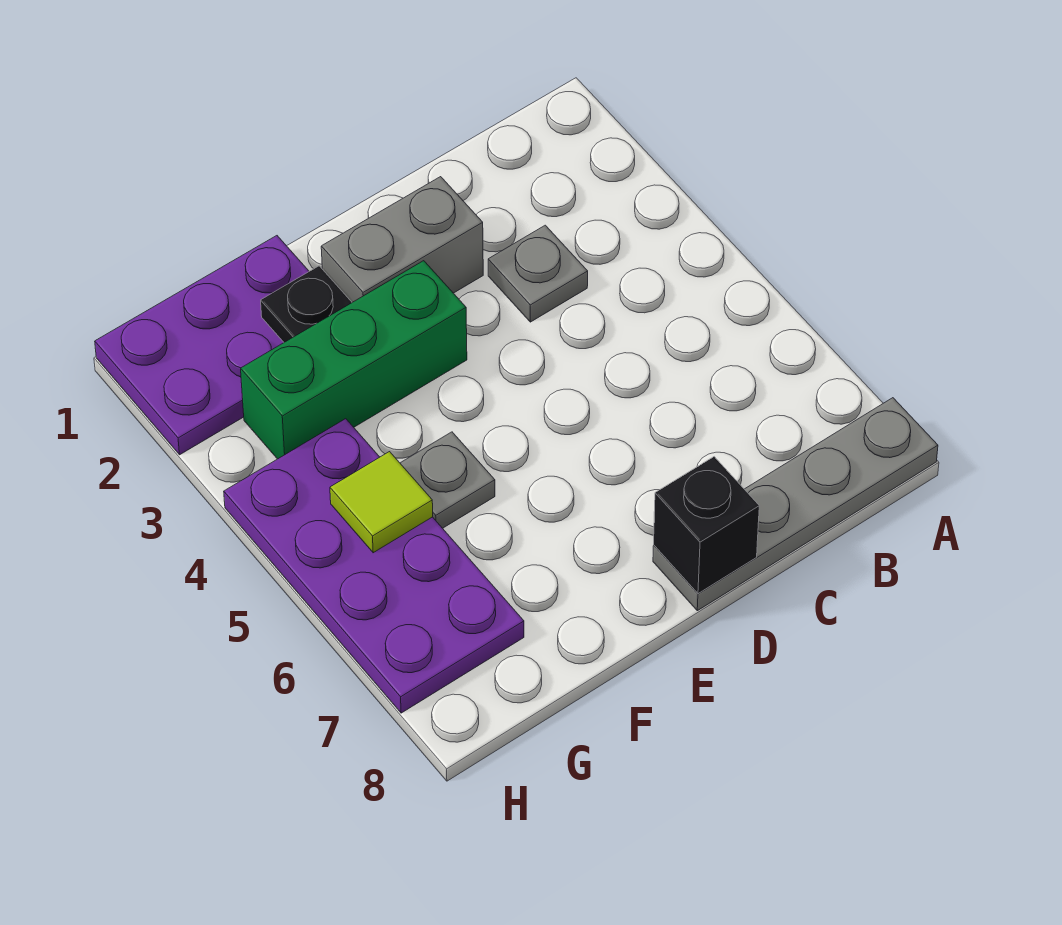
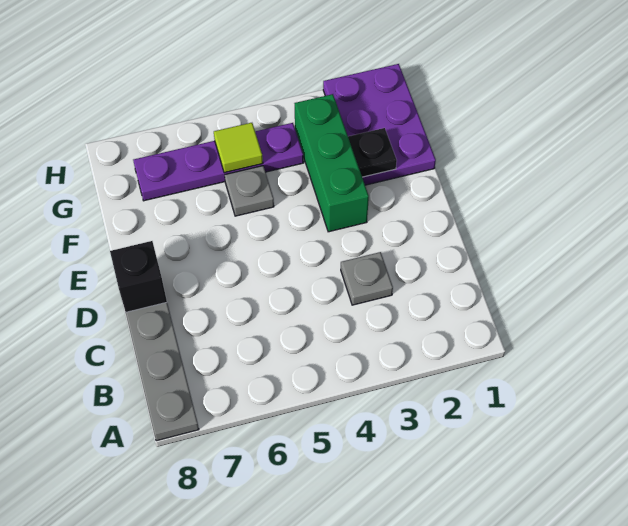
grey 1x2 brick [321,177,483,302] -> none
purple 2x4 plate [224,419,524,713] -> purple 1x4 plate [133,123,304,201]

